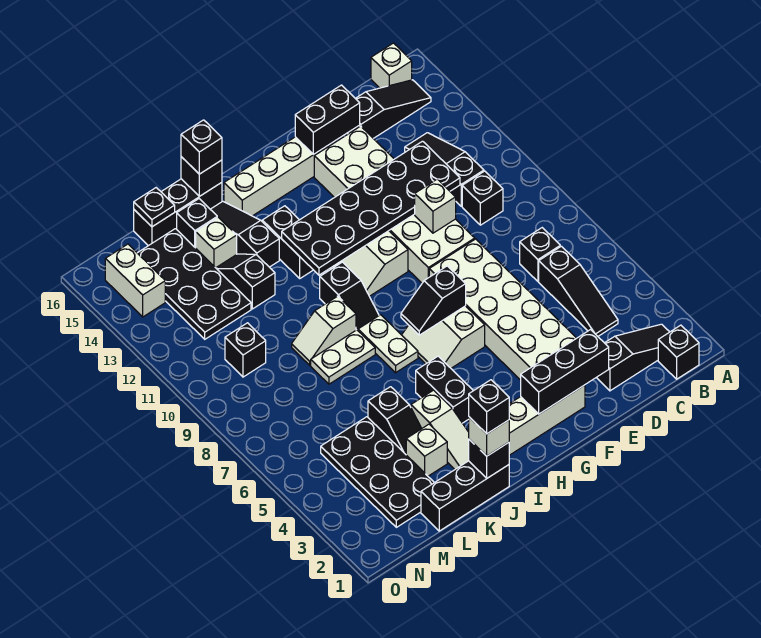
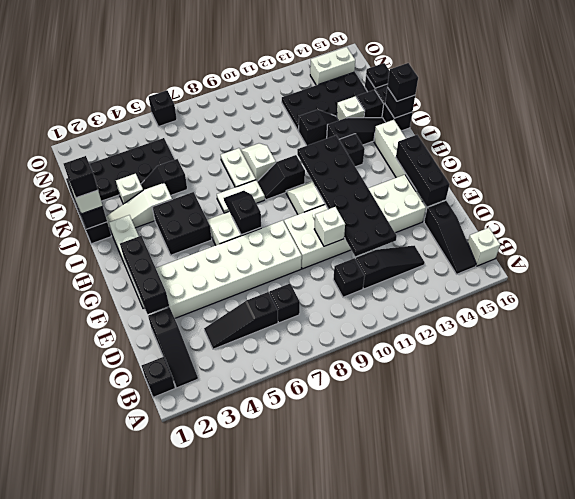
black 1x2 brick [295,85,360,155] -> black 1x3 brick [396,135,450,207]
black 1x2 brick [416,356,473,423] -> black 2x2 brick [152,192,212,255]
black 1x1 brick [225,323,266,377] -> black 1x1 brick moved to [149,90,177,127]

